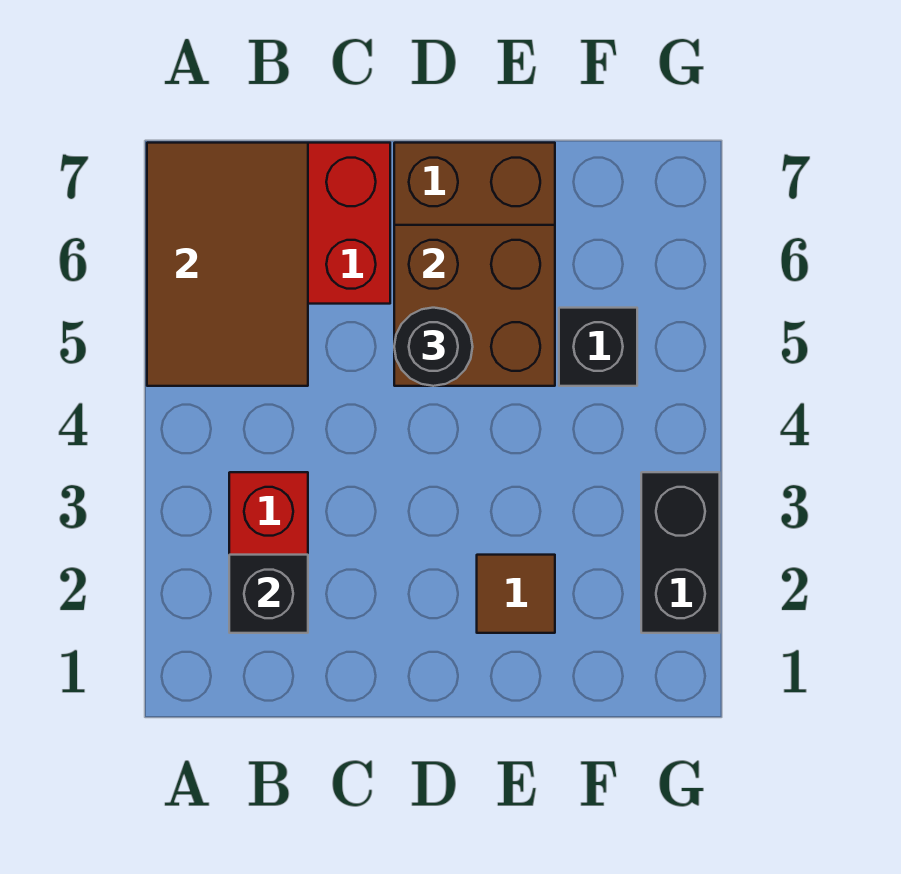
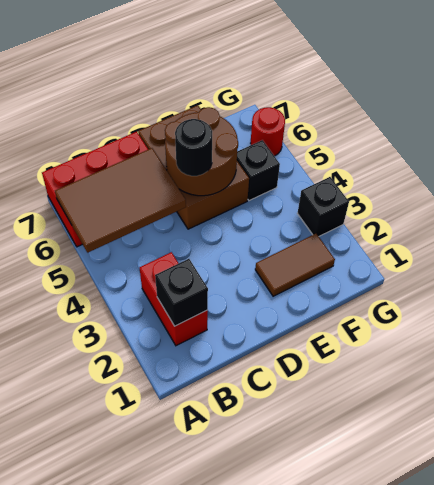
brown 2x3 tile [147,143,308,386] -> brown 2x3 tile turned to [55,148,186,253]
brown 2x2 brick [394,225,555,386] -> brown 2x2 round brick [165,107,238,196]
brown 1x1 tile [477,555,555,633] -> brown 1x2 tile [255,234,335,296]
black 1x2 brick [641,472,720,633] -> black 1x1 brick [297,177,349,236]
none -> red 1x1 round brick [251,107,285,156]

